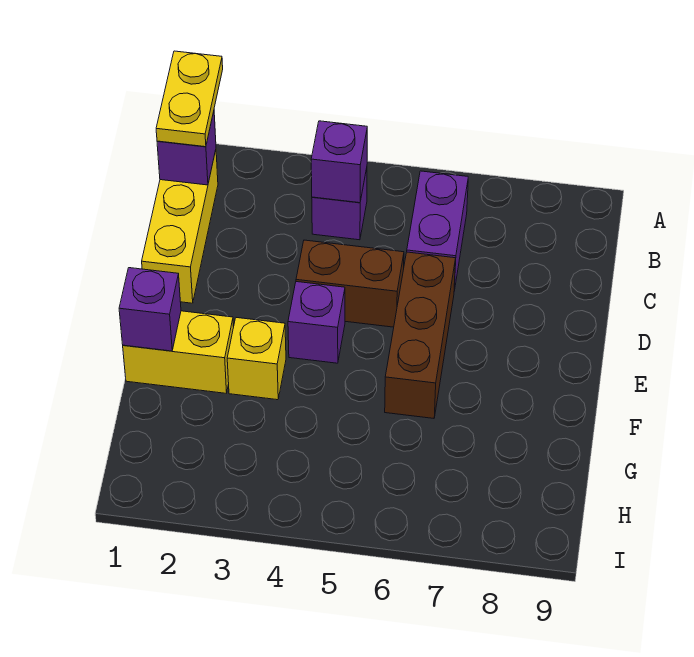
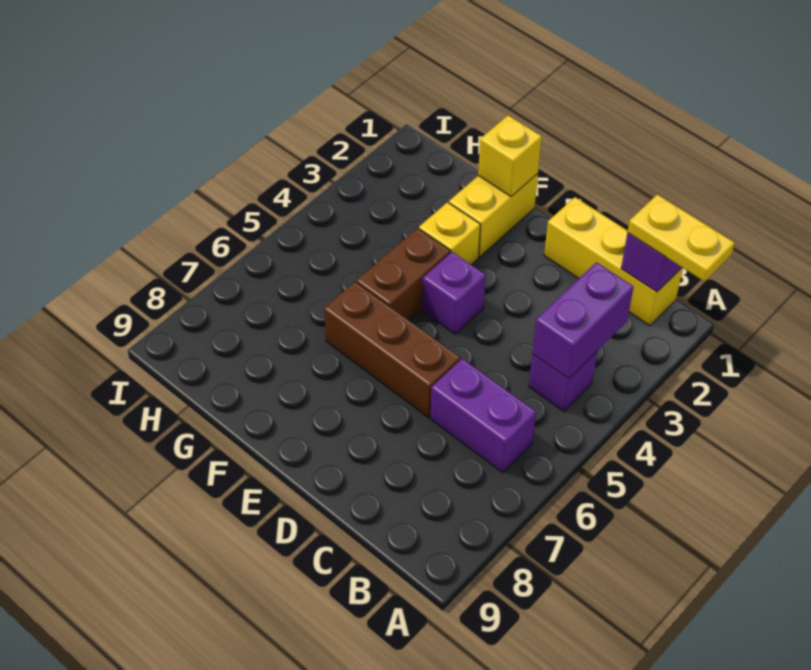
purple 1x1 brick [311,121,367,203] -> purple 1x2 brick [532,262,634,379]
brown 1x2 brick [296,240,404,327] -> brown 1x2 brick moved to [356,228,450,320]
purple 1x1 brick [119,268,181,351] -> yellow 1x1 brick [478,115,542,197]

